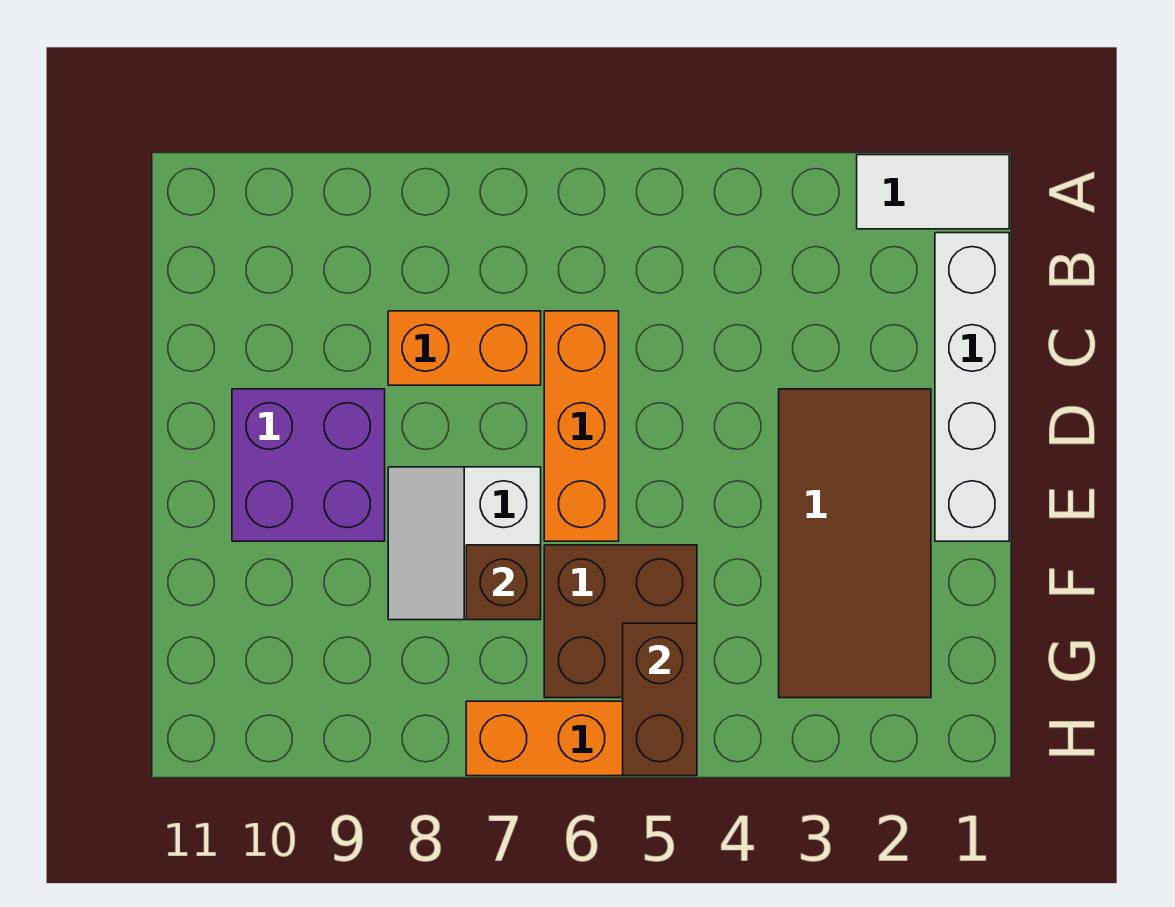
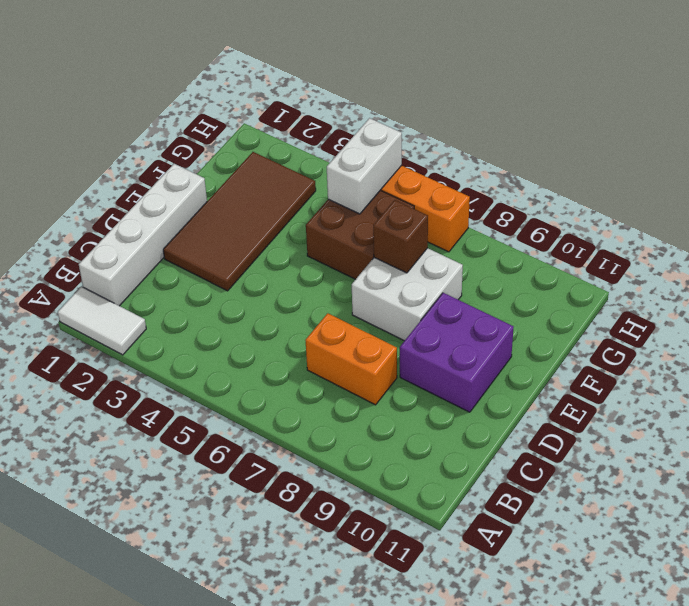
orange 1x3 brick [544,311,619,541] -> none
white 2x2 slope [388,467,541,620] -> white 2x2 brick [352,248,463,341]
brown 1x2 brick [623,623,697,776] -> white 1x2 brick [327,118,402,214]

